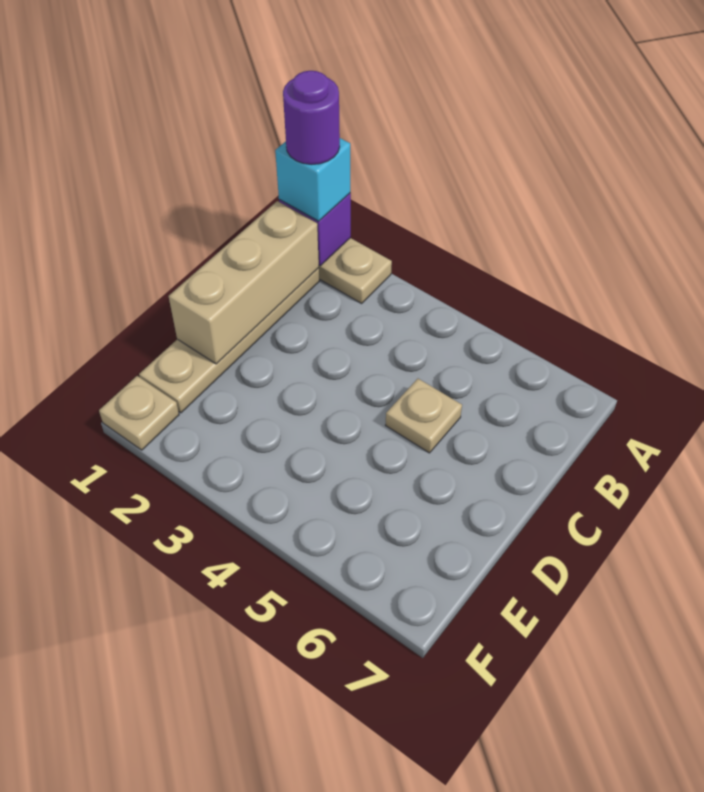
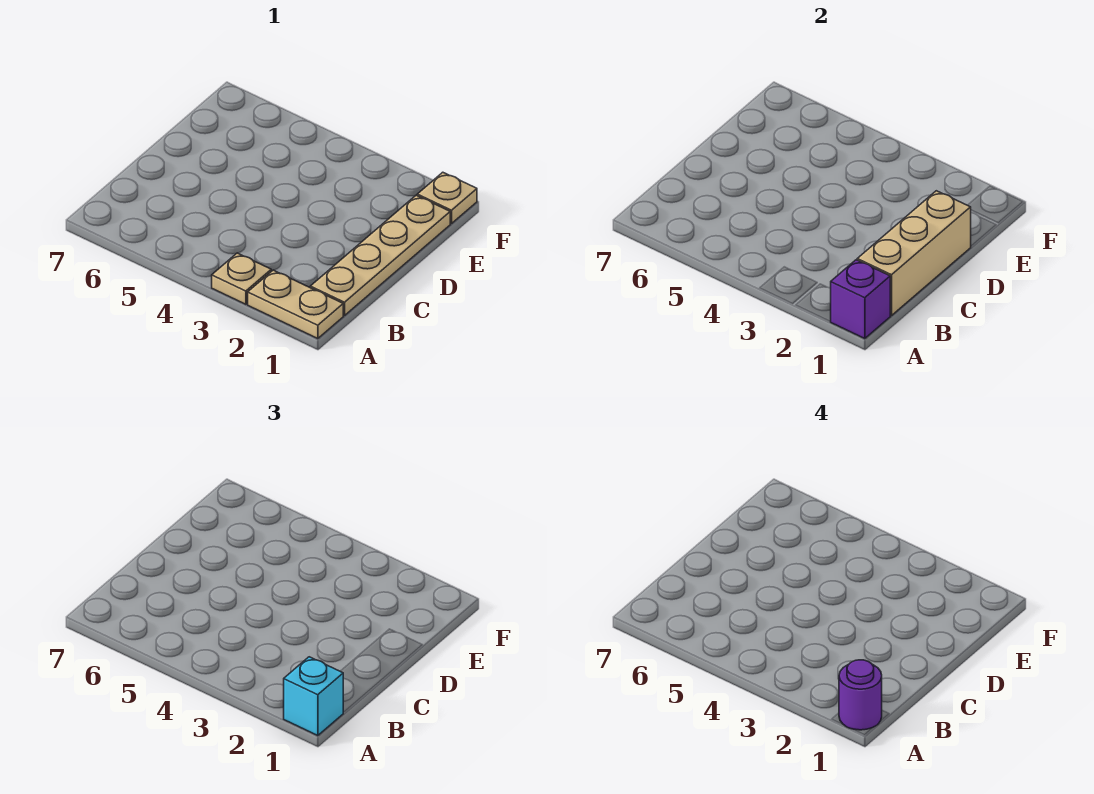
tan 1x1 plate [385,379,462,453] -> tan 1x1 plate moved to [212,253,271,304]

